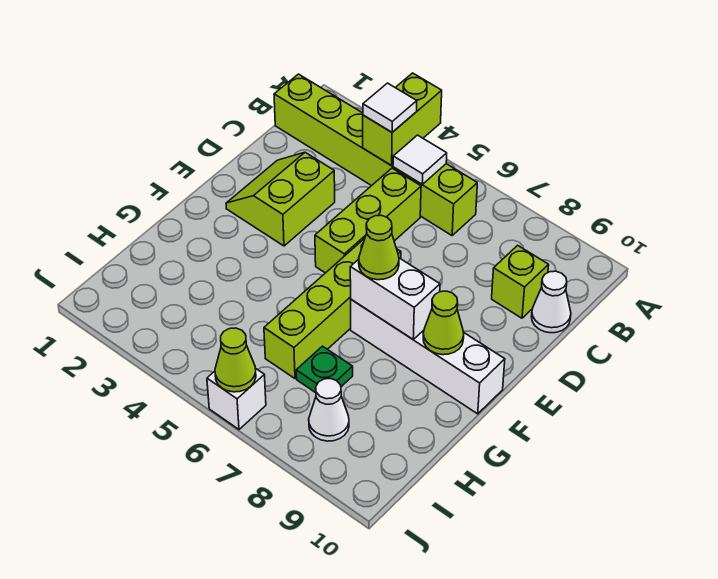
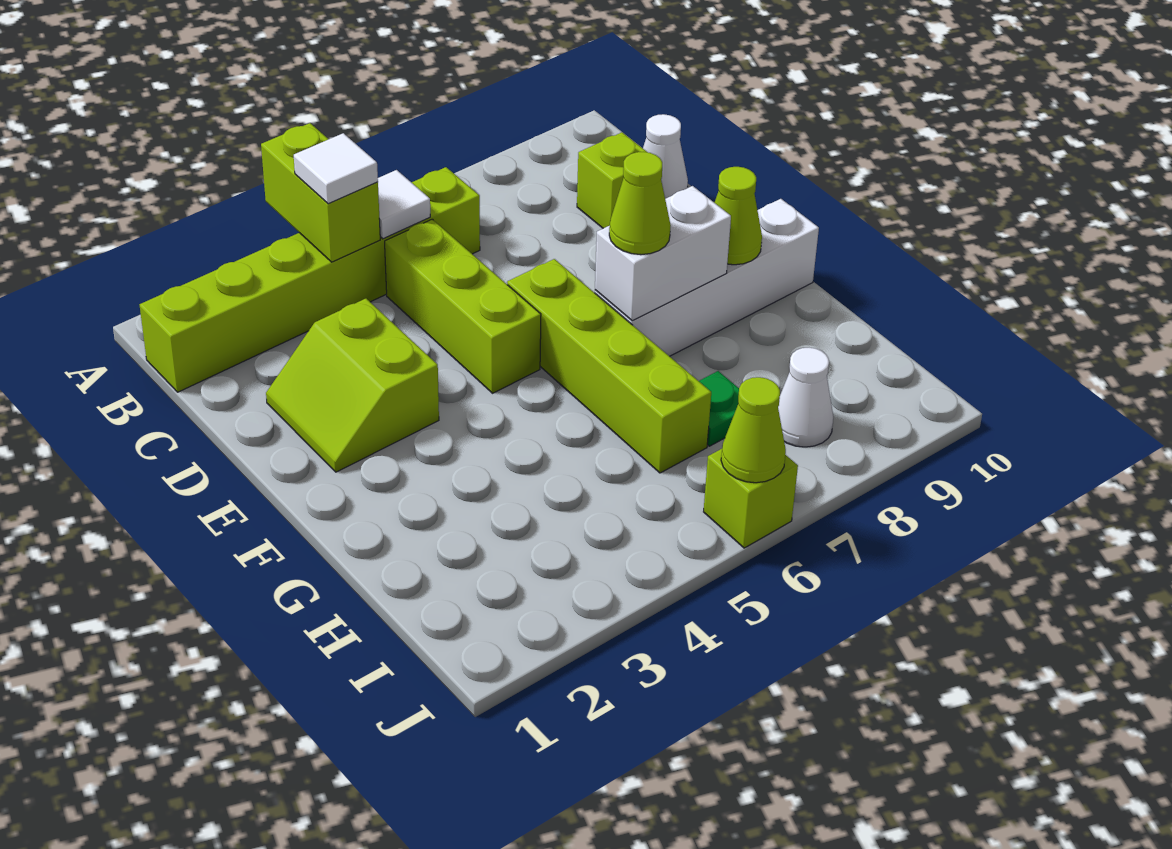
white 1x1 brick [207,368,266,429] -> lime 1x1 brick [704,449,798,548]

